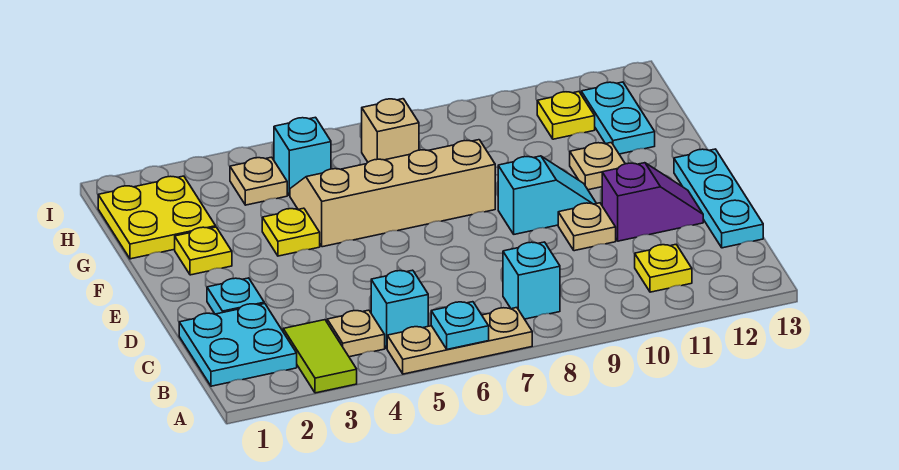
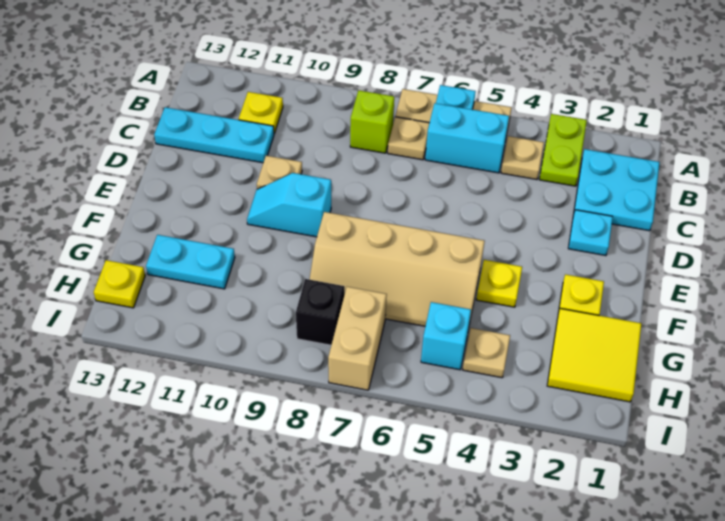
lime 1x2 tile [283,320,357,393] -> lime 1x2 plate [539,114,587,186]
cyan 1x1 brick [371,270,428,348] -> cyan 1x2 brick [425,103,509,173]
cyan 1x1 brick [503,242,560,319] -> lime 1x1 brick [350,90,394,153]
cyan 1x3 plate [674,149,763,248] -> cyan 1x3 plate turned to [154,107,274,163]
purple 1x2 slope [602,163,703,241] -> none
tan 1x1 plate [570,142,625,190] -> tan 1x1 plate moved to [388,117,429,160]
yellow 2x2 plate [98,176,216,259] -> yellow 2x2 tile [547,308,641,402]
cyan 1x2 plate [581,82,655,154] -> cyan 1x2 plate turned to [146,235,235,289]
tan 1x1 brick [362,99,419,162] -> tan 1x2 brick [328,287,387,390]
none -> black 1x1 brick [296,279,345,345]
yellow 1x1 plate [537,92,595,139] -> yellow 1x1 plate moved to [94,260,145,308]

